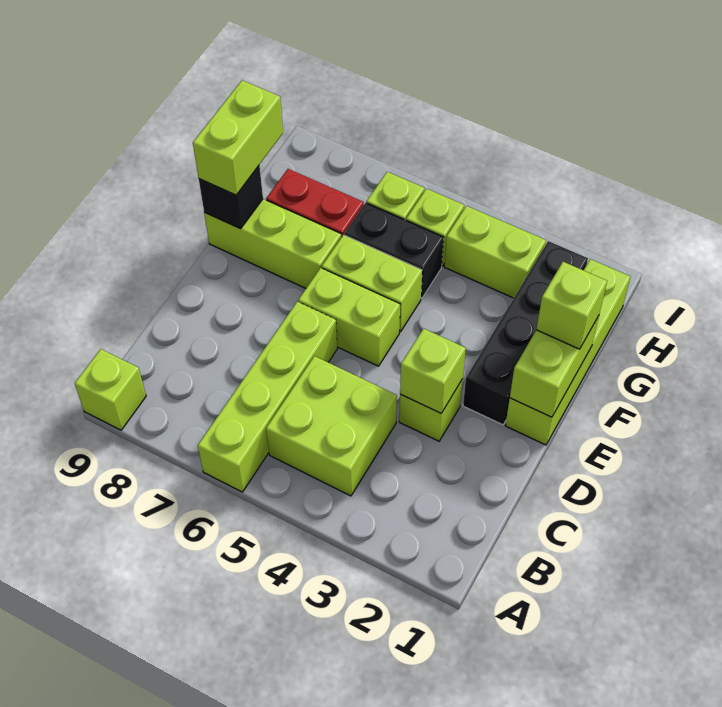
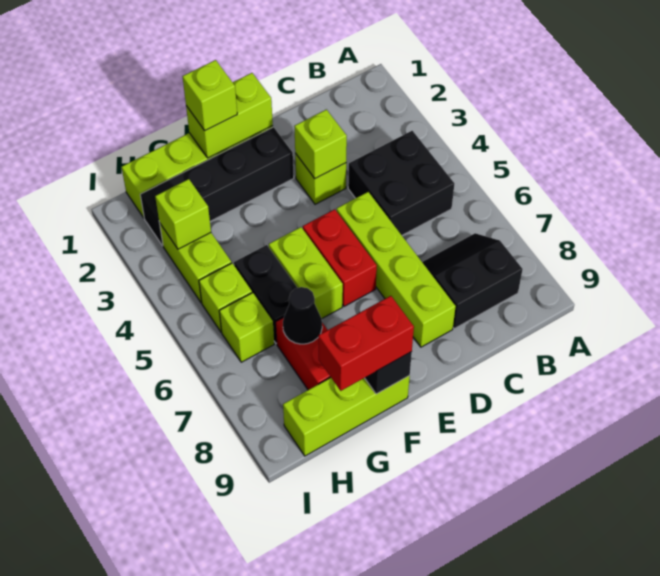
lime 1x4 brick [198,302,337,492] -> lime 1x4 brick turned to [337,192,456,347]
lime 1x1 brick [75,349,146,430] -> lime 1x1 brick moved to [155,179,211,249]
lime 2x2 brick [266,356,397,496] -> black 2x2 brick [348,131,454,235]
none -> black 2x2 slope [422,233,523,328]
lime 1x2 brick [298,268,400,366] -> red 1x2 brick [303,209,377,306]
lime 1x3 brick [204,199,341,288] -> lime 1x3 brick turned to [283,376,410,456]
lime 1x2 brick [193,80,283,195] -> red 1x2 brick [318,296,414,391]
none -> black 1x1 cone [283,287,322,344]

